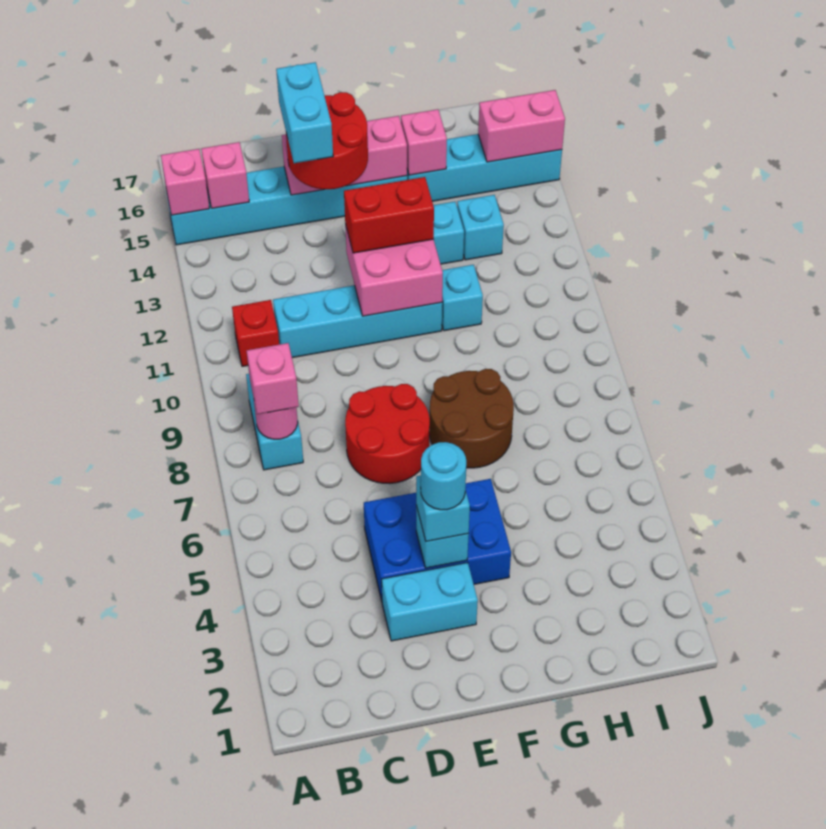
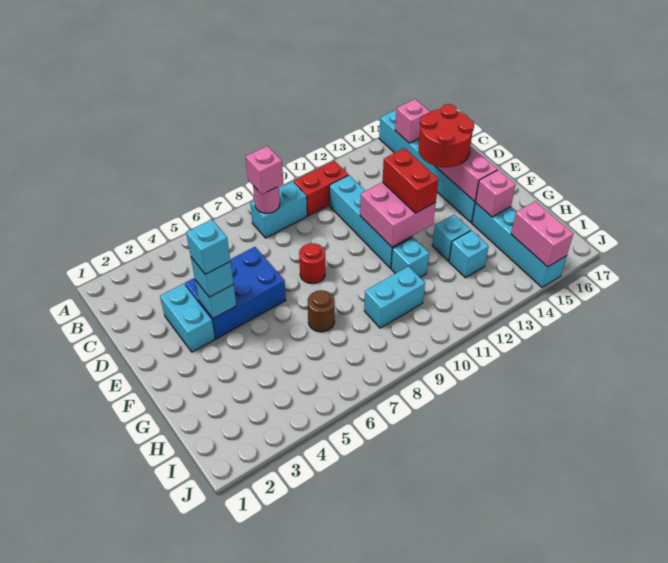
pink 1x1 brick [161,149,209,215] -> none
red 1x1 brick [232,300,279,366] -> red 1x2 brick [294,161,348,216]
blue 2x3 brick [364,479,511,600] -> blue 2x3 brick turned to [185,247,286,339]
red 2x2 round brick [345,384,430,484] -> red 1x1 round brick [299,243,325,284]
cyan 1x2 brick [276,62,333,163] -> cyan 1x2 brick moved to [364,266,425,328]
cyan 1x1 round brick [421,442,466,510] -> cyan 1x1 brick [186,219,230,274]
brown 2x2 round brick [429,369,514,468] -> brown 1x1 round brick [308,290,335,332]

